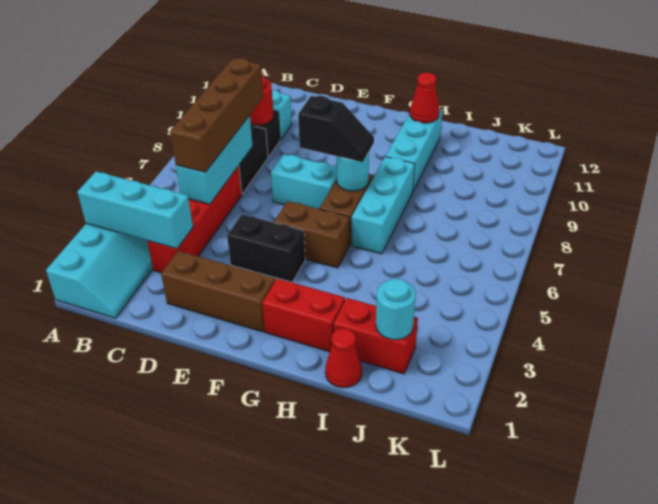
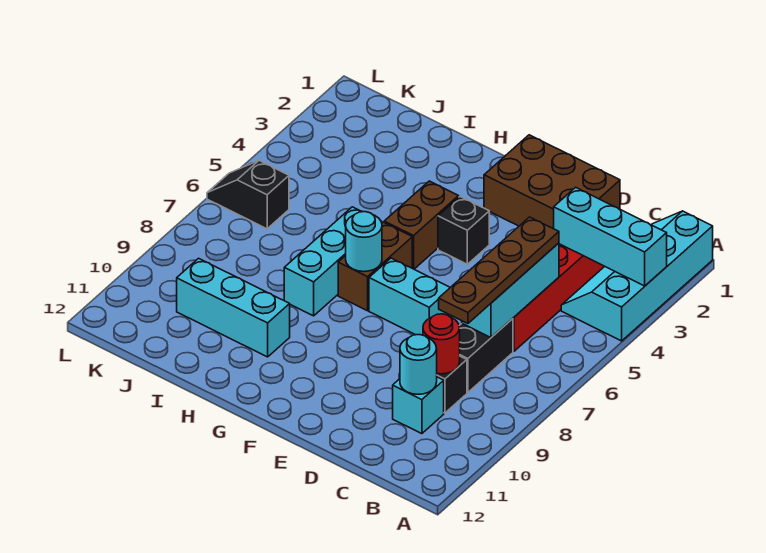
brown 1x4 brick [170,58,263,172] -> brown 1x4 plate [439,217,559,324]
brown 1x3 brick [161,251,275,332] -> brown 2x3 brick [484,135,620,229]
black 1x2 brick [227,214,305,282] -> black 1x1 brick [438,197,489,264]
brown 1x2 brick [274,201,350,268] -> brown 1x2 brick turned to [384,181,459,269]
black 1x2 slope [298,96,374,162] -> black 1x2 slope moved to [207,161,289,229]
red 1x2 brick [262,278,345,352] -> none
cyan 1x3 brick [386,109,442,191] -> cyan 1x3 brick turned to [177,258,290,357]
red 1x1 cone [410,73,439,123] -> none
red 1x1 cone [325,329,362,388] -> none
red 1x2 brick [334,298,418,374] -> none
cyan 1x1 round brick [376,279,416,340] -> cyan 1x1 round brick moved to [400,335,437,394]

